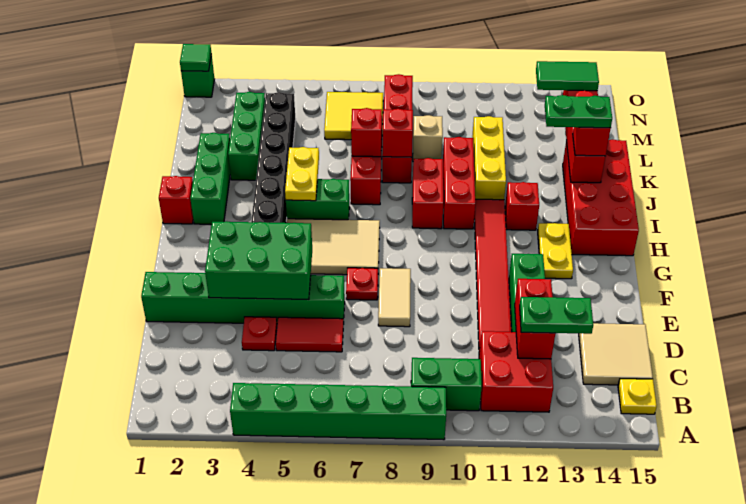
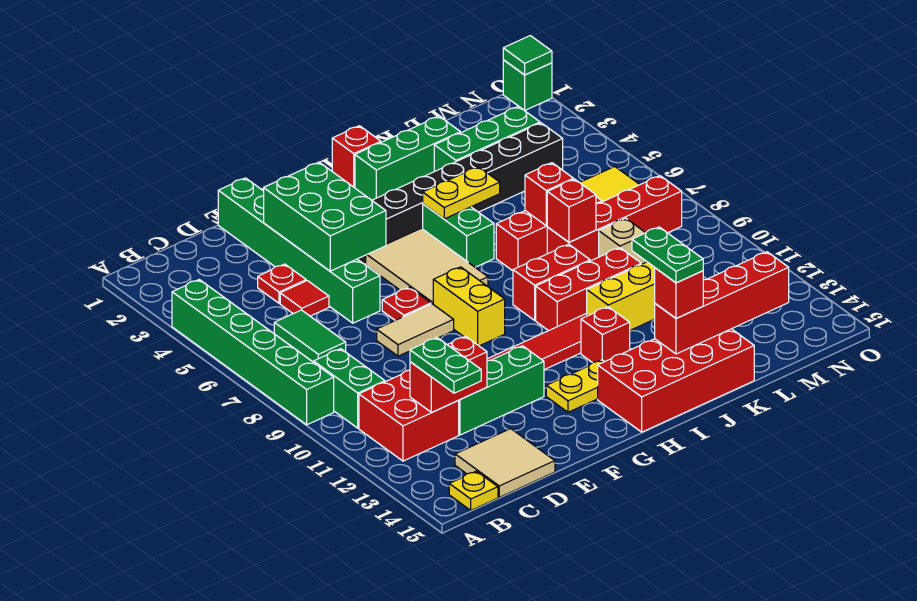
red 1x2 tile [276,317,343,352] -> red 1x1 tile [280,281,329,316]
none -> yellow 1x2 brick [433,267,505,346]
green 1x2 tile [536,61,599,91] -> green 1x2 tile moved to [274,310,346,362]

